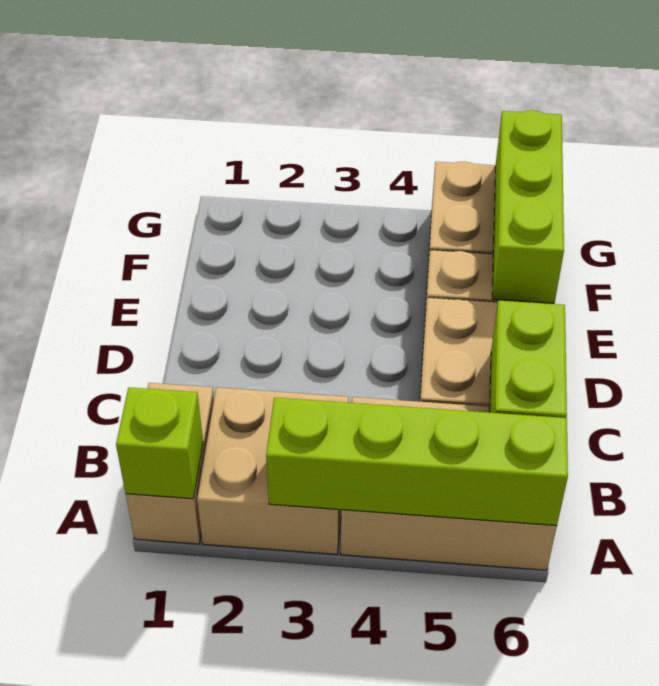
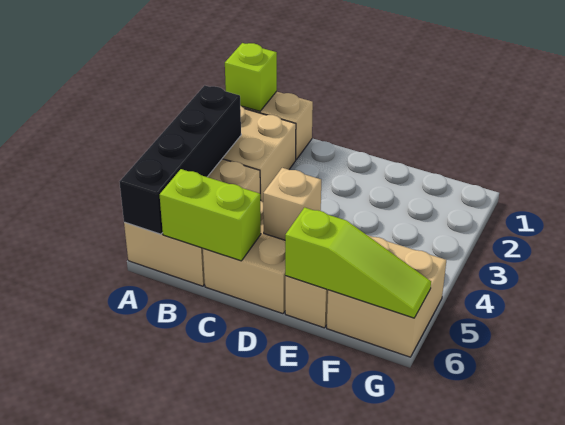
lime 1x4 brick [266,398,568,526] -> black 1x4 brick [120,85,241,234]
none -> tan 1x1 brick [263,168,321,240]
lime 1x3 brick [492,110,564,303] -> lime 1x3 slope [285,207,431,318]

